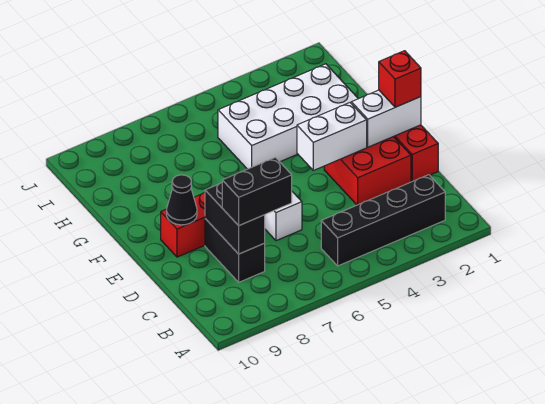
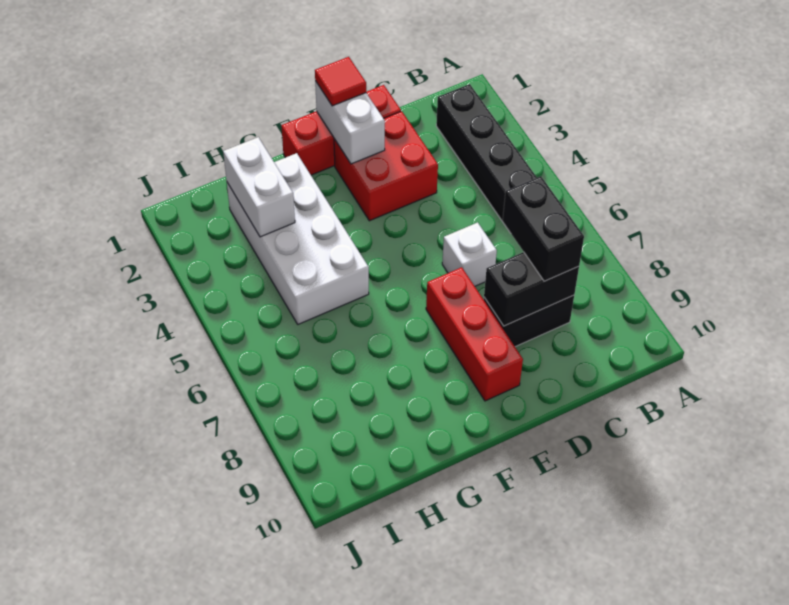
red 1x1 brick [379,51,421,107] -> red 1x1 tile [315,57,366,106]
white 1x2 brick [297,103,367,170] -> white 1x2 brick moved to [223,137,295,237]
black 1x1 cone [167,175,197,225] -> none

